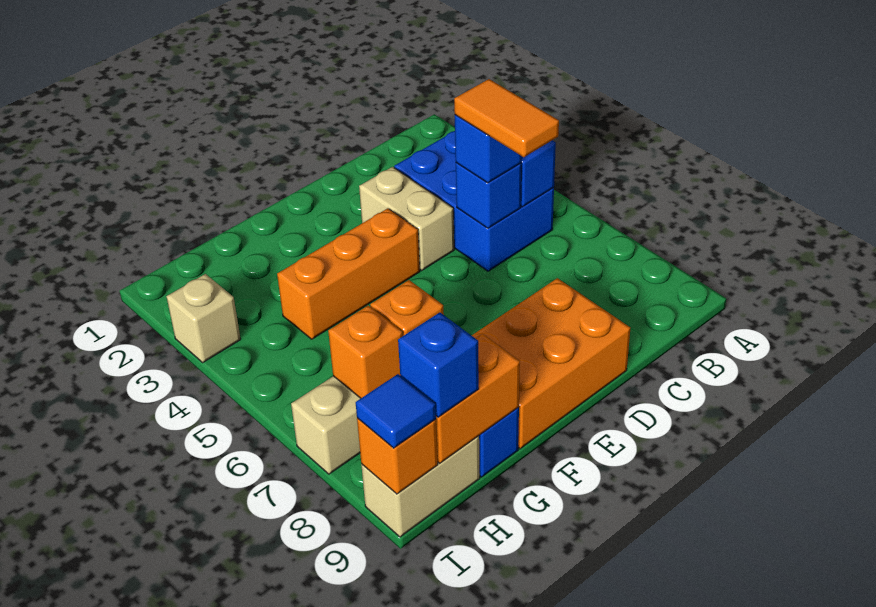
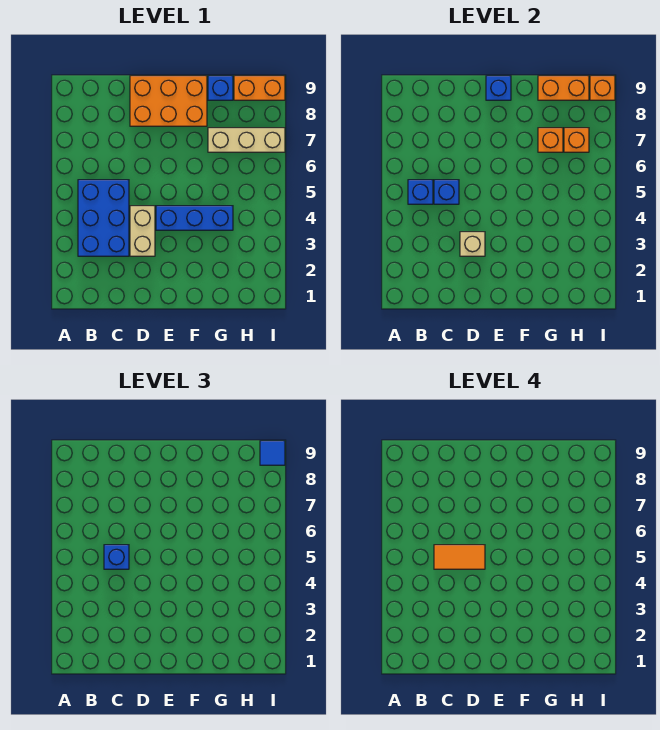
orange 1x2 tile [454,79,559,157] -> orange 1x2 tile turned to [434,545,485,569]
orange 1x3 brick [277,208,420,339] -> blue 1x3 brick [156,206,233,230]
tan 1x2 brick [361,436,480,537] -> orange 1x2 brick [234,76,285,100]
blue 1x1 brick [398,312,479,417] -> blue 1x1 brick moved to [486,76,511,100]
tan 1x1 brick [167,274,241,362] -> tan 1x1 brick moved to [460,232,485,256]

